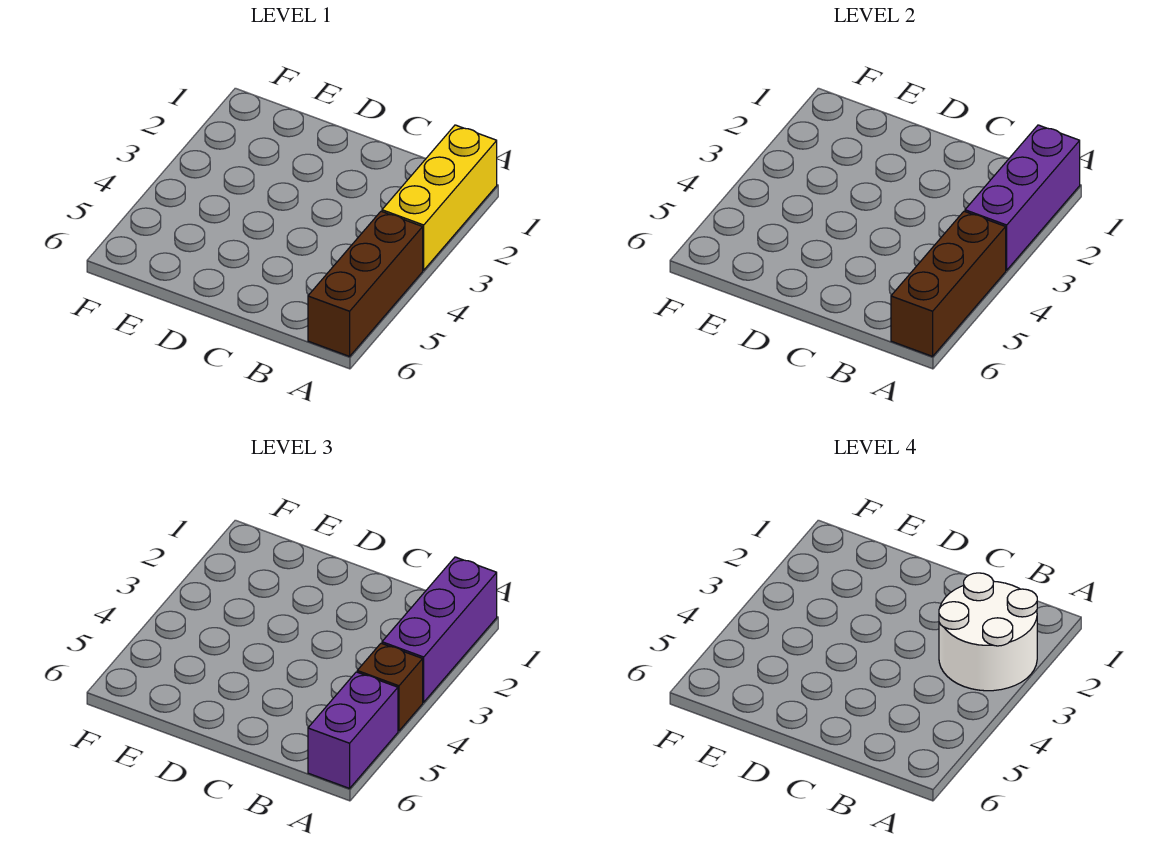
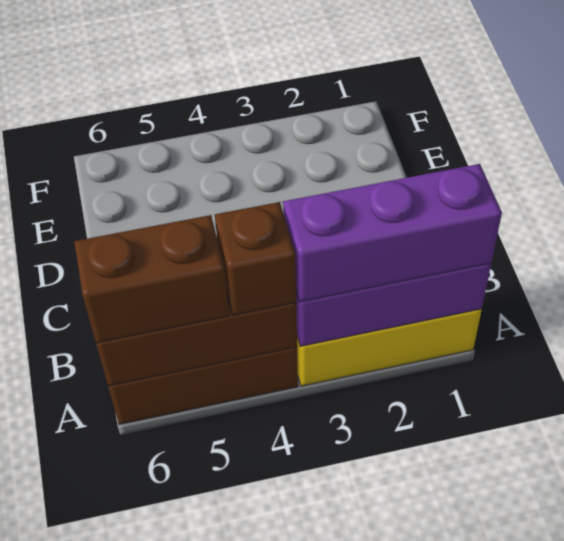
white 2x2 round brick [939,573,1037,691] -> none
purple 1x2 brick [308,672,398,788] -> brown 1x2 brick [74,215,229,343]

